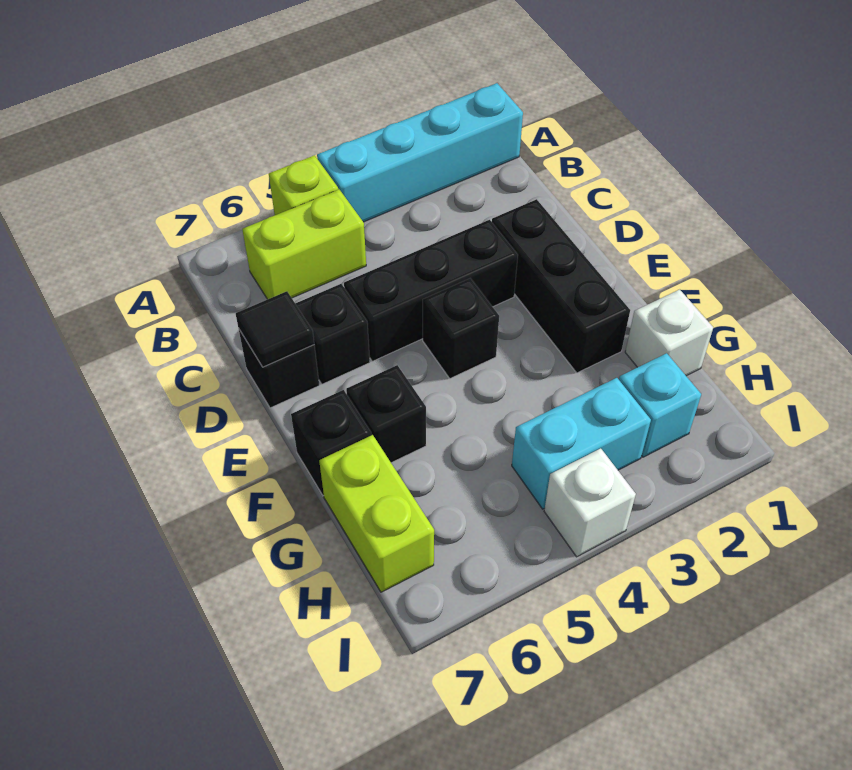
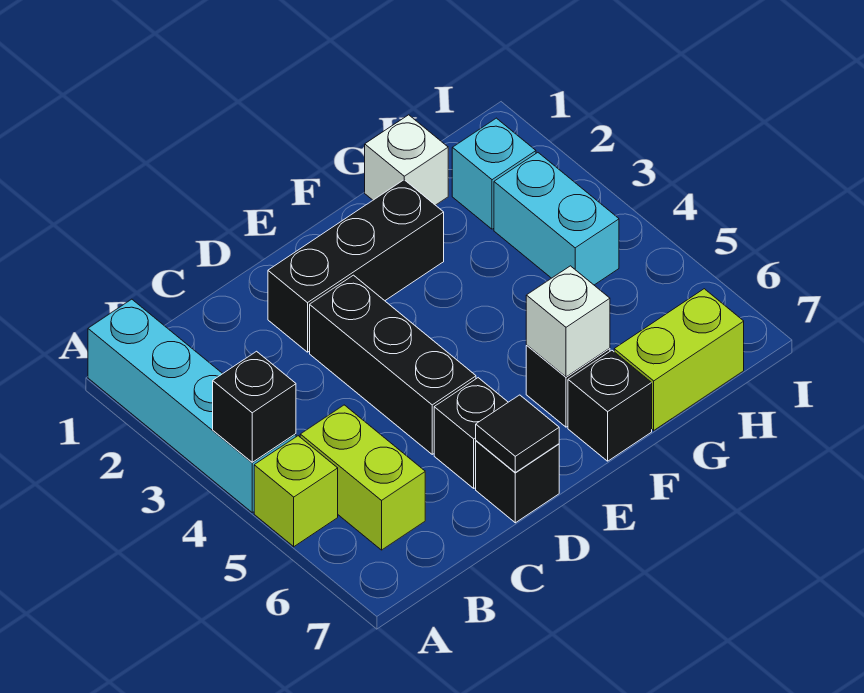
black 1x1 brick [423,278,499,379] -> black 1x1 brick moved to [213,351,296,462]
white 1x1 brick [544,448,636,557] -> white 1x1 brick moved to [526,266,610,377]

